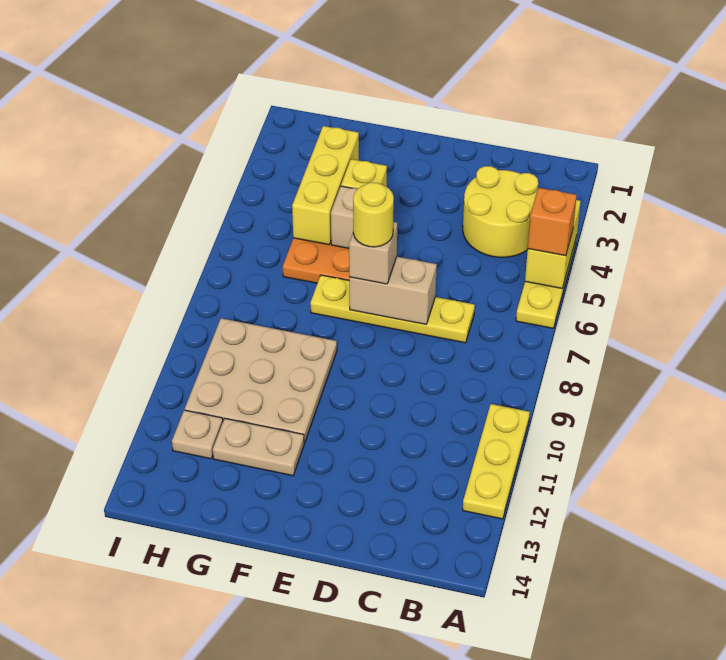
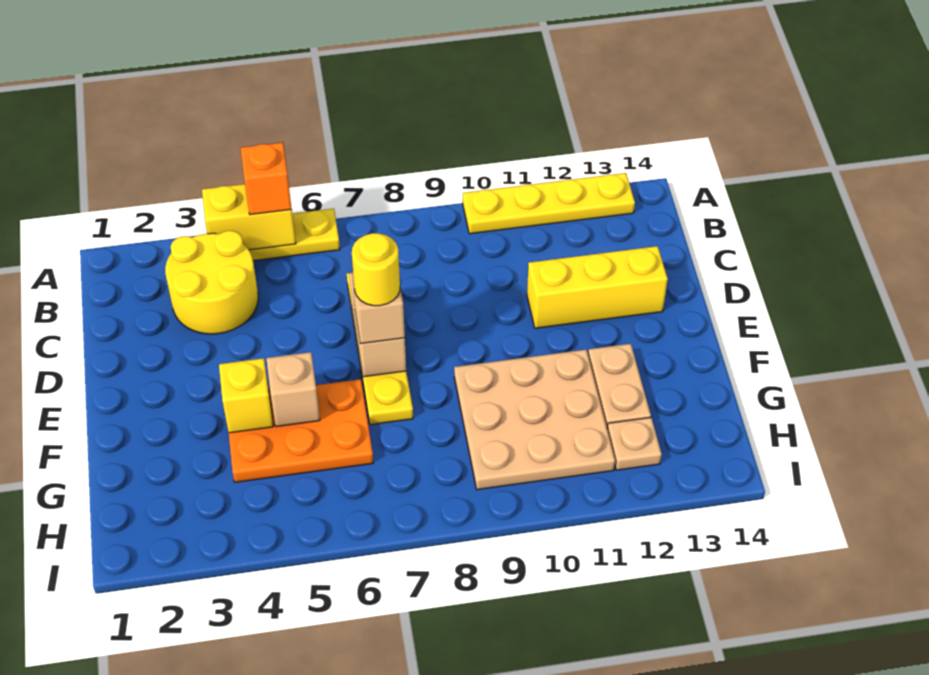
yellow 1x3 plate [463,404,530,519] -> yellow 1x4 plate [463,173,635,234]
yellow 1x3 brick [292,126,359,245] -> yellow 1x3 brick moved to [527,246,668,328]

